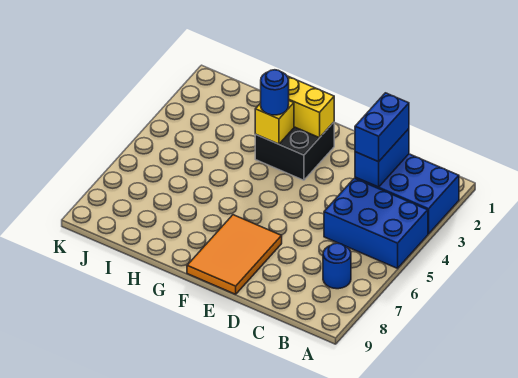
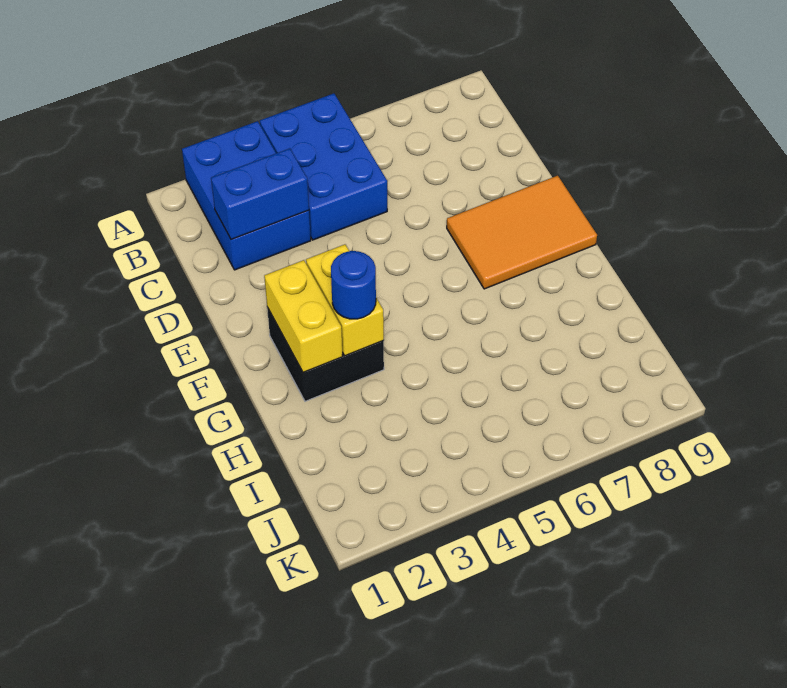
blue 1x1 round brick [323,243,351,289] -> none
blue 1x2 brick [355,93,409,162] -> none
yellow 1x1 brick [255,101,294,144] -> yellow 1x2 brick [306,244,384,356]

